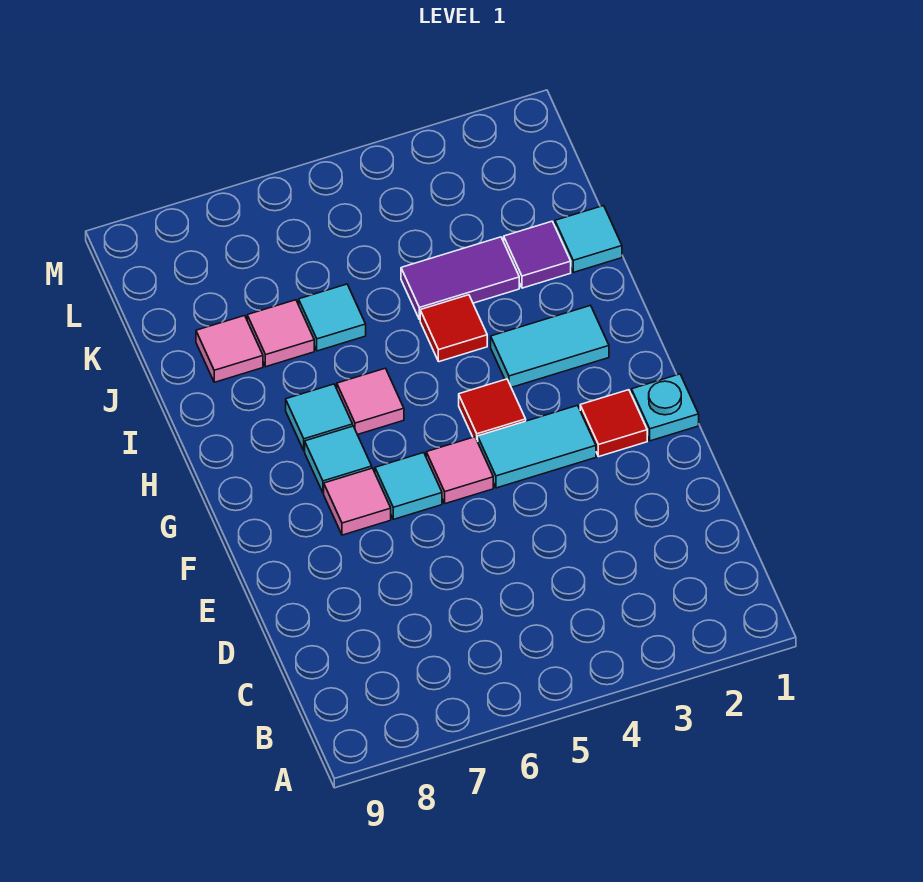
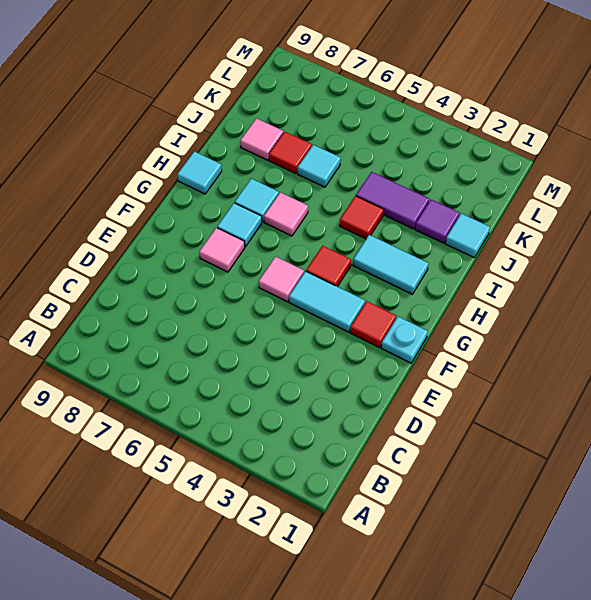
cyan 1x1 tile [375,453,442,519] -> cyan 1x1 tile moved to [178,151,222,194]
pink 1x1 tile [247,300,314,367] -> red 1x1 tile [269,132,312,174]

